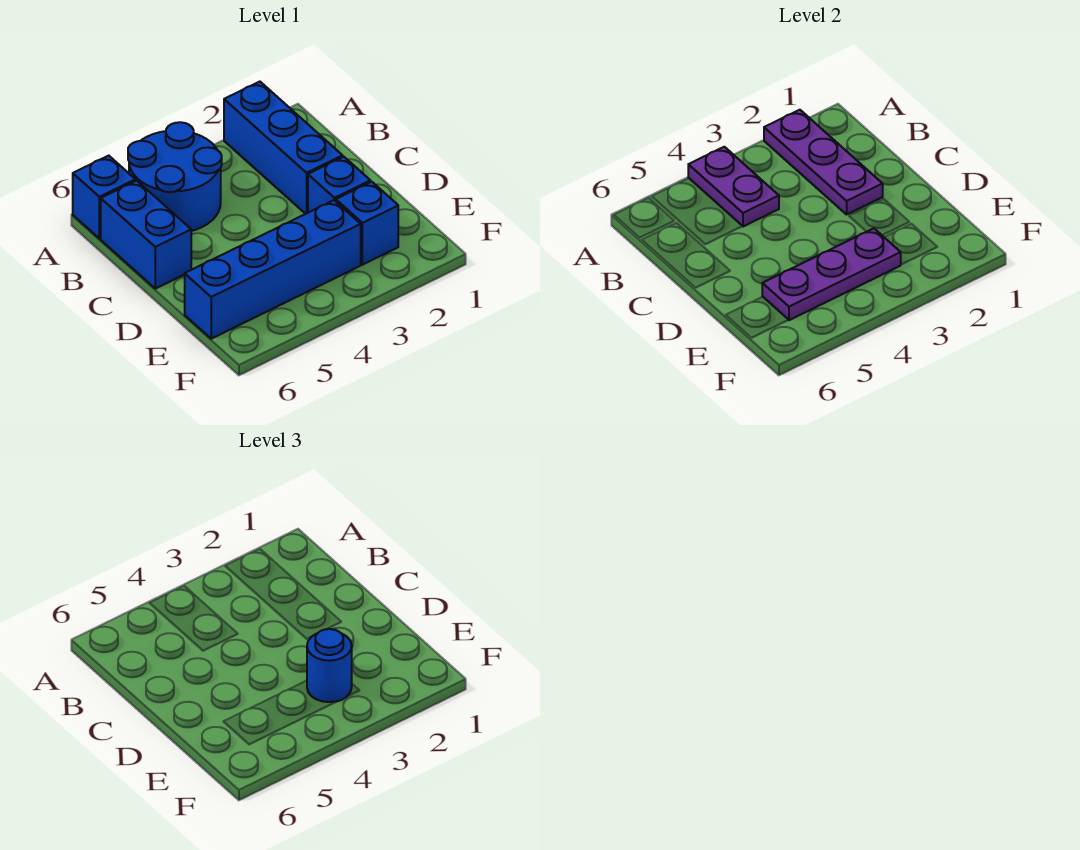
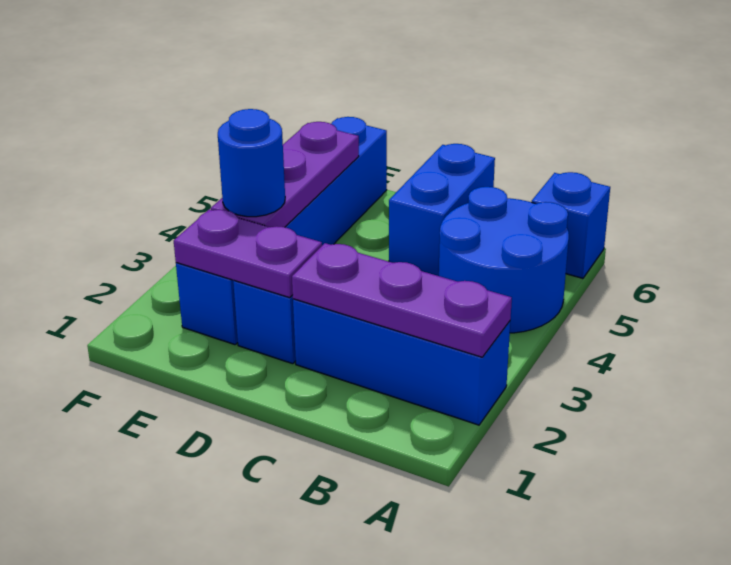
purple 1x2 plate [688,147,779,227] -> purple 1x2 plate moved to [174,210,322,298]
blue 1x2 brick [101,181,191,289] -> blue 1x2 brick turned to [389,144,495,276]

